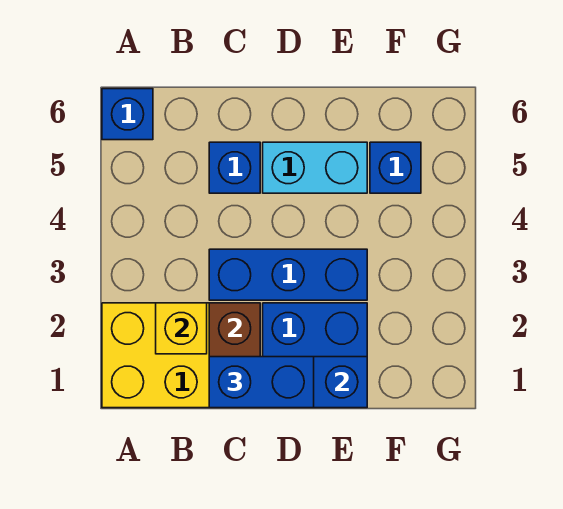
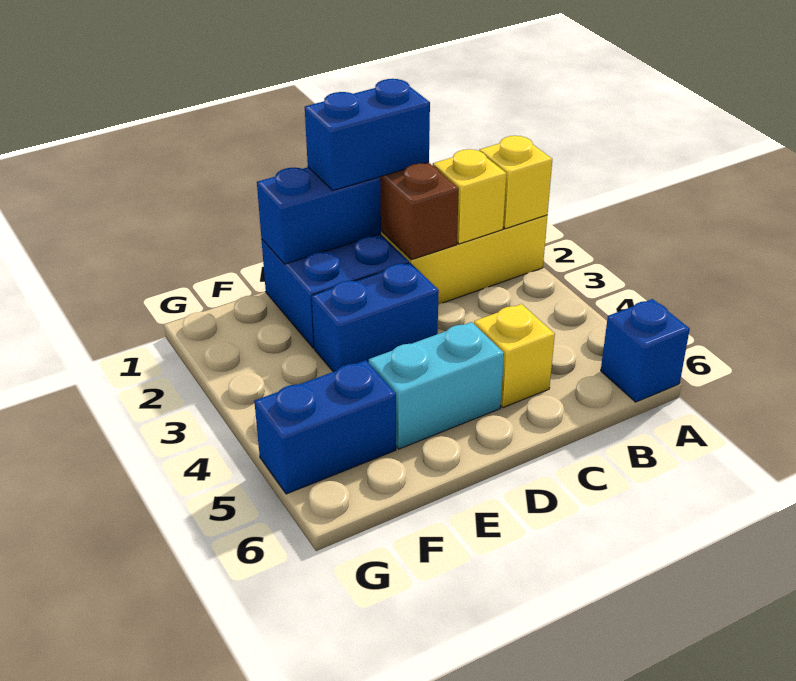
none -> yellow 1x1 brick [479,136,552,229]
blue 1x3 brick [209,249,367,300] -> blue 1x2 brick [312,263,439,372]
blue 1x1 brick [209,142,260,193] -> yellow 1x1 brick [474,304,555,407]
blue 1x1 brick [370,142,421,193] -> blue 1x2 brick [254,360,396,494]

